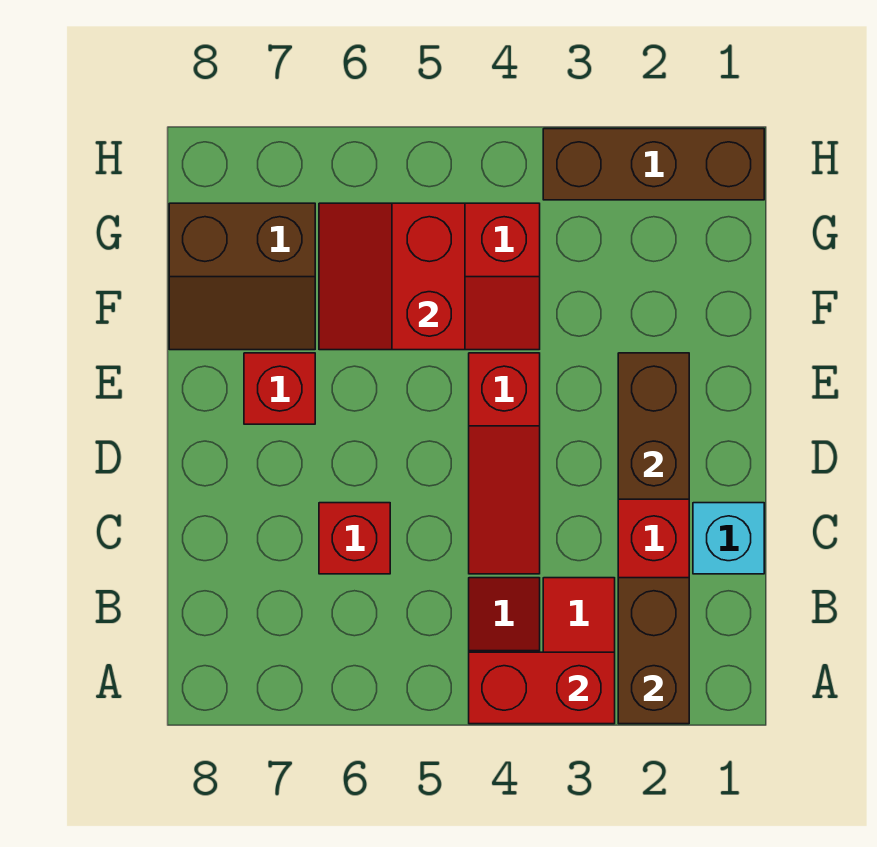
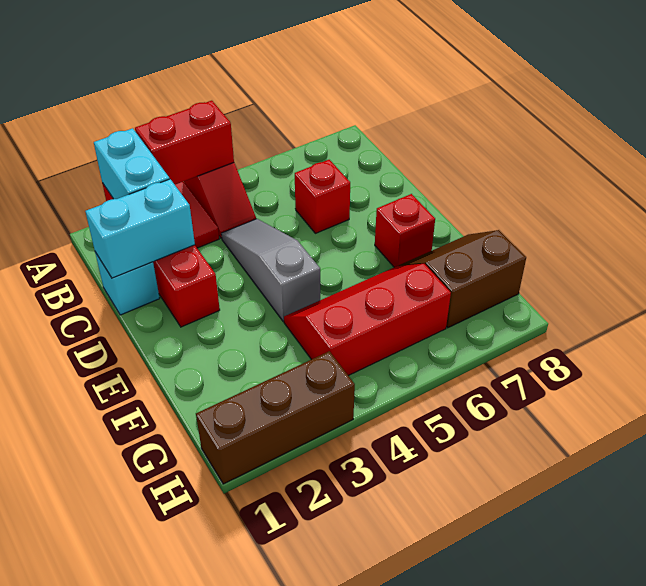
brown 1x2 brick [618,578,689,724] -> cyan 1x2 brick [94,128,170,199]
none -> cyan 1x2 brick [85,179,195,278]
red 1x3 slope [469,353,540,574] -> grey 1x3 slope [221,219,320,321]
brown 1x2 brick [618,353,689,499] -> none
red 2x2 slope [319,203,465,350] -> none

